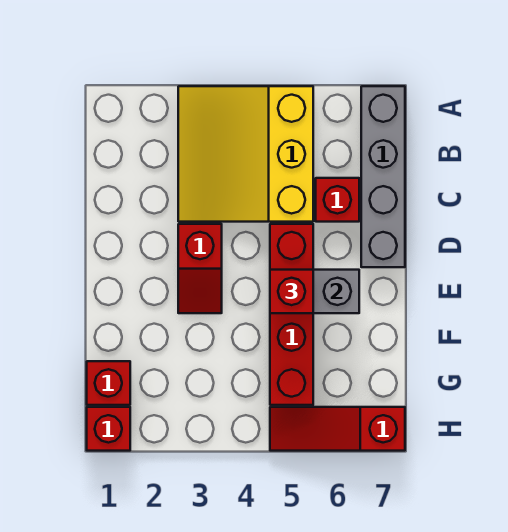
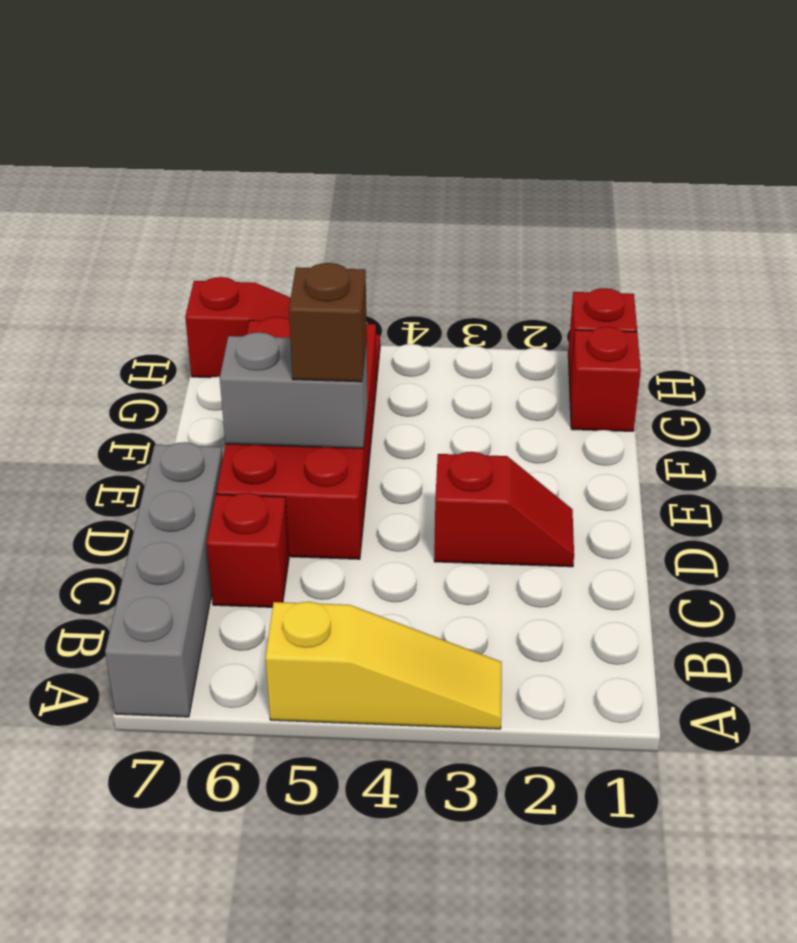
yellow 3x3 slope [178,86,313,222] -> yellow 1x3 slope [266,602,502,729]
red 1x2 slope [178,224,222,313] -> red 1x2 slope turned to [434,452,574,567]
red 1x4 brick [270,224,313,405] -> red 2x4 brick [216,317,377,559]
red 1x1 brick [270,270,313,313] -> brown 1x1 brick [289,263,367,382]

